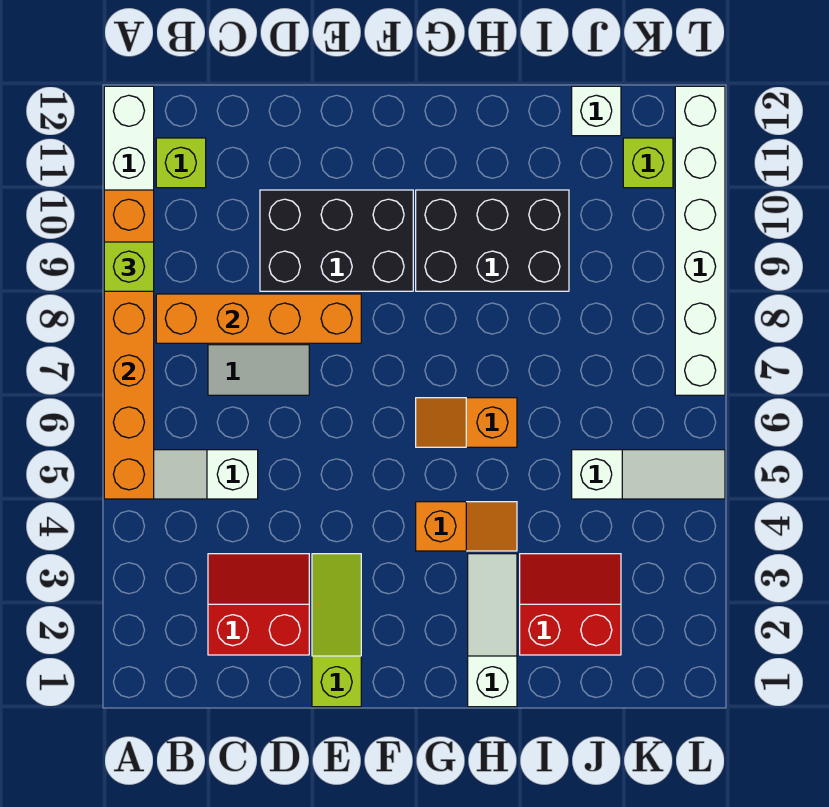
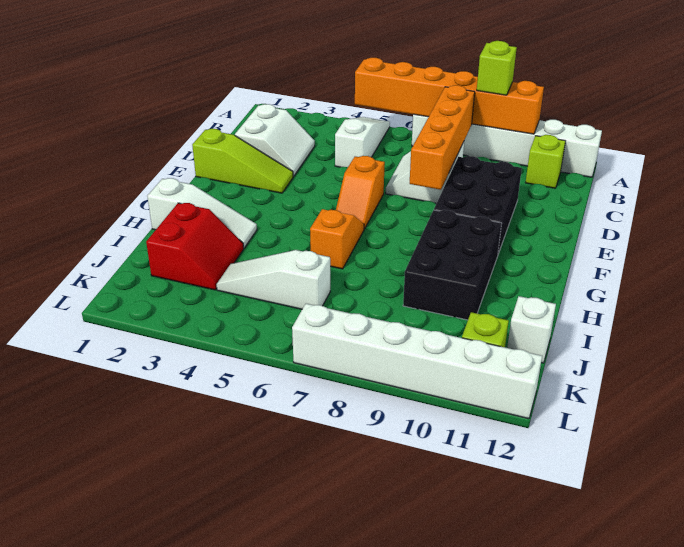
red 2x2 slope [208,554,309,655] -> white 2x2 slope [235,104,315,177]
orange 1x2 slope [416,502,517,551] -> orange 1x2 slope moved to [336,156,385,229]
white 1x3 slope [572,450,725,499] -> white 1x3 slope turned to [217,250,330,309]

